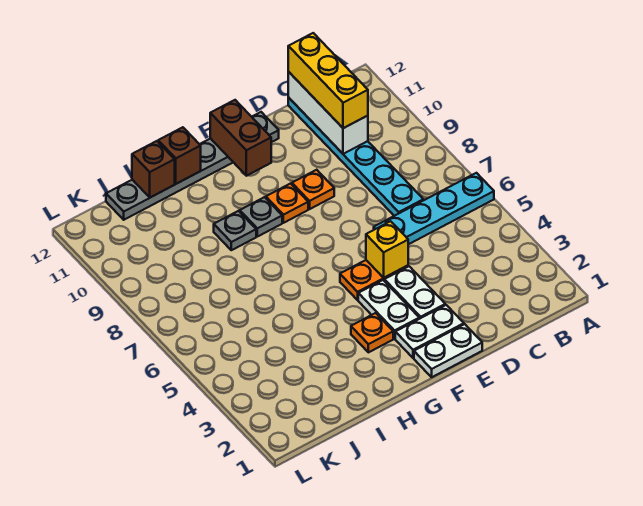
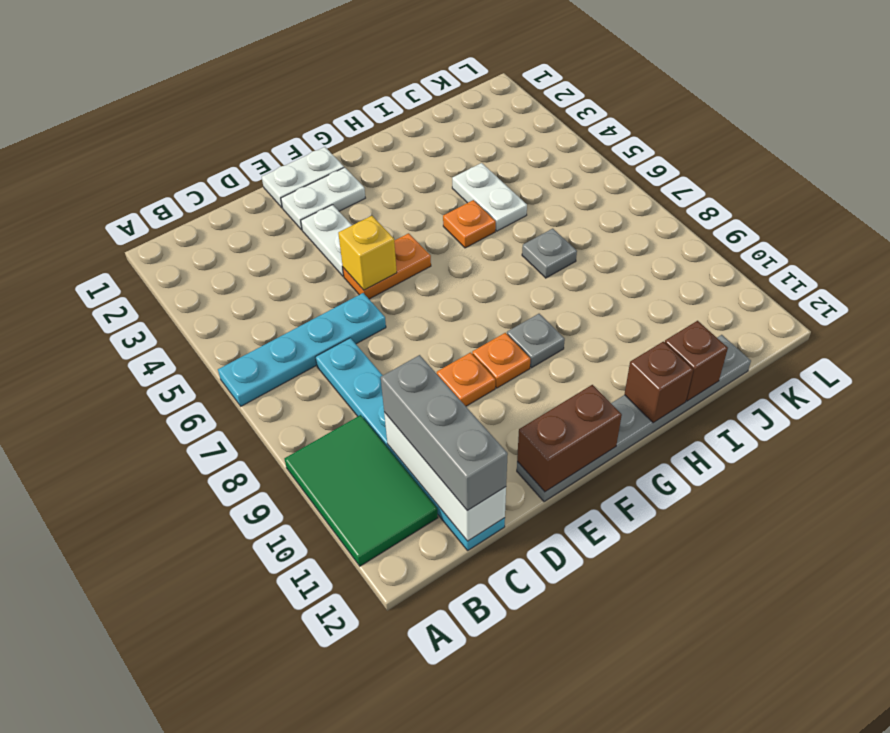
none -> green 2x3 tile [284,415,438,566]
yellow 1x3 brick [288,33,368,128] -> grey 1x3 brick [381,355,508,511]
white 1x2 plate [358,280,419,339] -> white 1x2 plate moved to [452,163,527,231]
brown 1x2 brick [210,100,271,176] -> brown 1x2 brick turned to [517,385,622,492]
orange 1x1 plate [351,313,393,352] -> orange 1x1 plate moved to [443,200,496,248]
grey 1x1 plate [214,211,256,250] -> grey 1x1 plate moved to [522,229,577,278]

